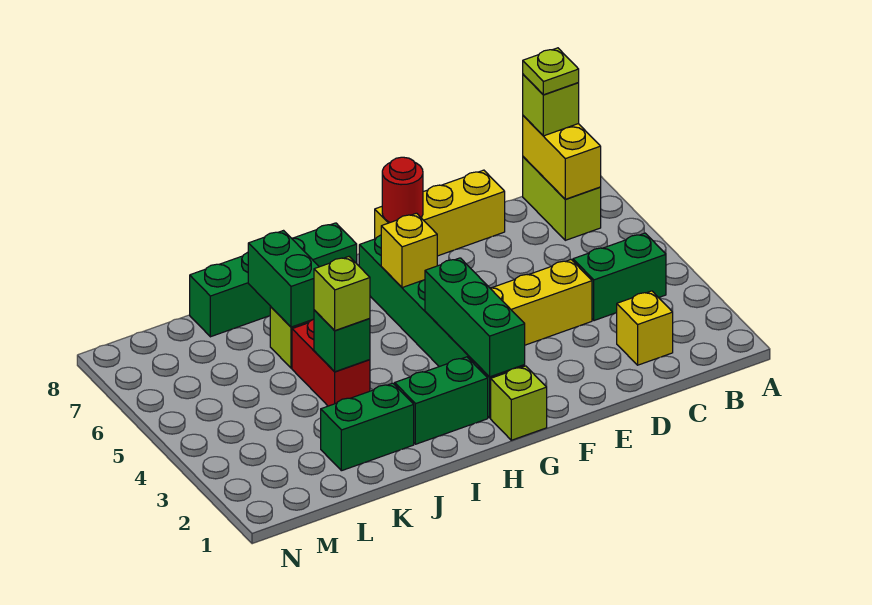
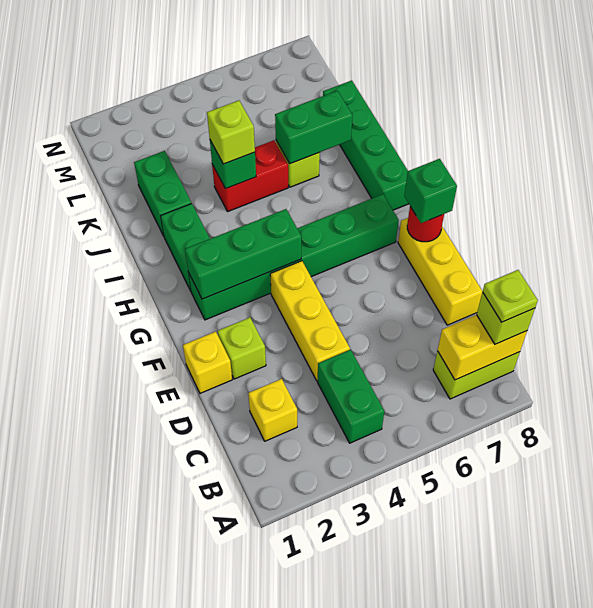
none -> green 1x1 brick [404,159,457,223]
lime 1x1 brick [491,366,547,440] -> lime 1x1 brick moved to [218,318,266,379]
yellow 1x1 brick [381,213,437,288] -> yellow 1x1 brick moved to [183,332,232,393]

